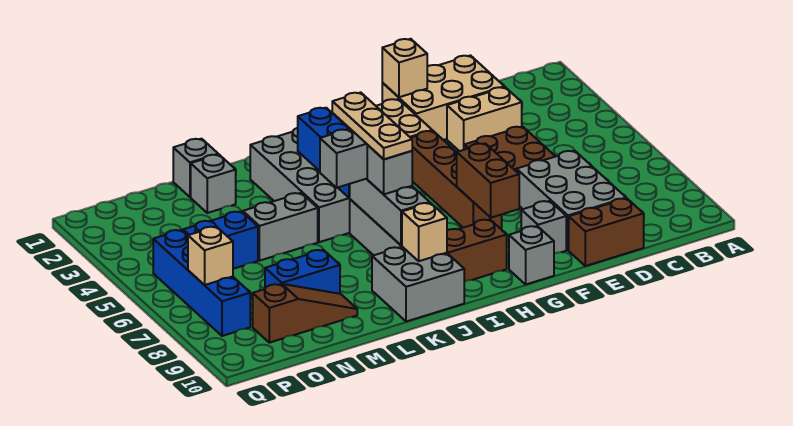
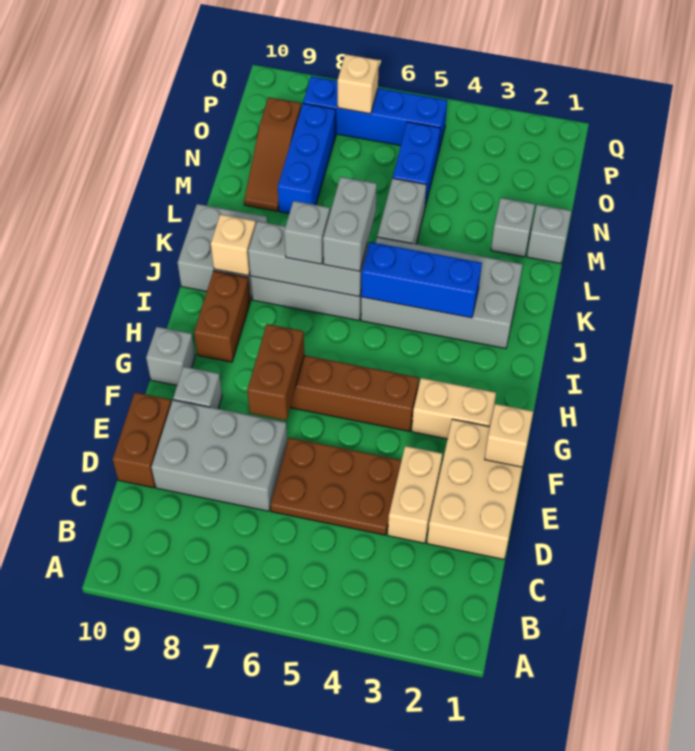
brown 1x2 brick [457,143,519,218] -> brown 1x2 brick turned to [247,324,304,421]
tan 1x3 plate [332,93,412,159] -> none
blue 1x2 brick [265,250,340,294] -> blue 1x3 brick [278,103,336,213]

